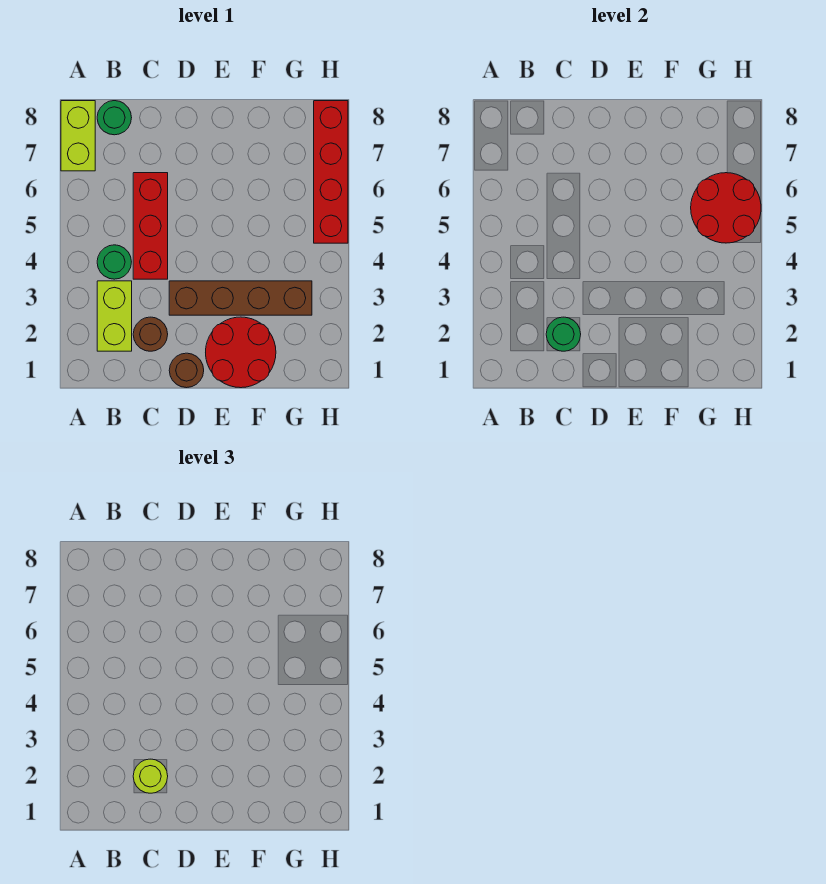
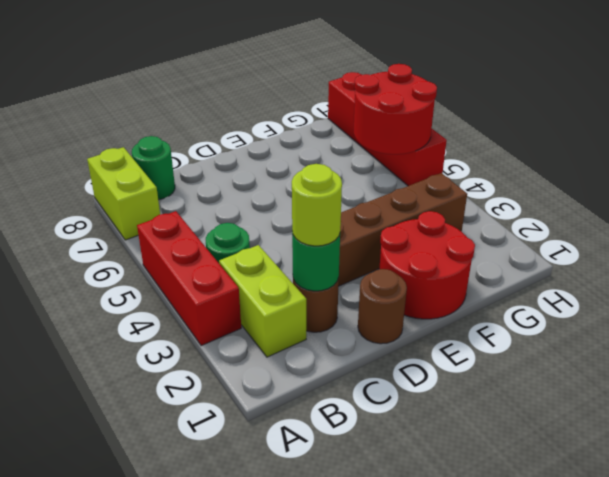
red 1x3 brick [133,173,168,279] -> red 1x3 brick moved to [137,211,241,346]

